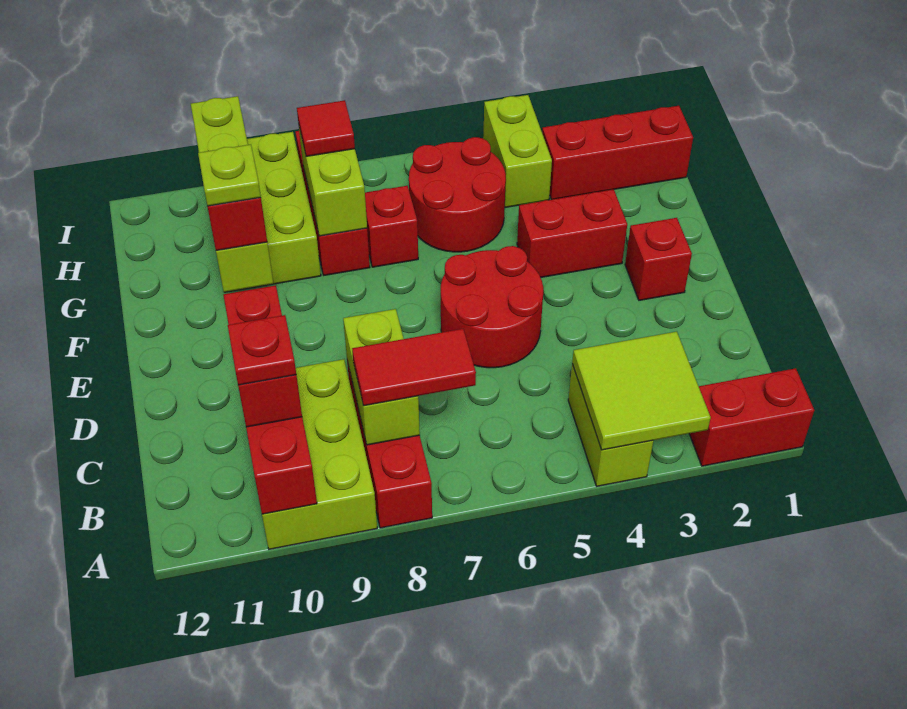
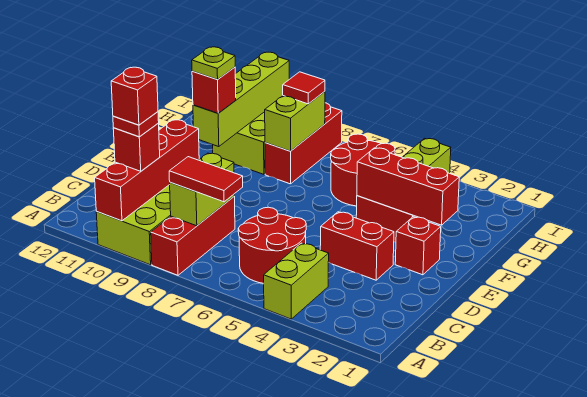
red 1x2 brick [689,368,814,466] -> red 1x2 brick moved to [320,212,394,280]
lime 2x2 tile [572,332,711,450] -> none
red 2x2 round brick [441,246,543,368] -> red 2x2 round brick moved to [238,207,306,283]
red 1x1 brick [365,186,418,267] -> red 1x1 brick moved to [111,67,158,125]
red 1x3 brick [542,106,693,200] -> red 1x3 brick moved to [357,148,459,225]

